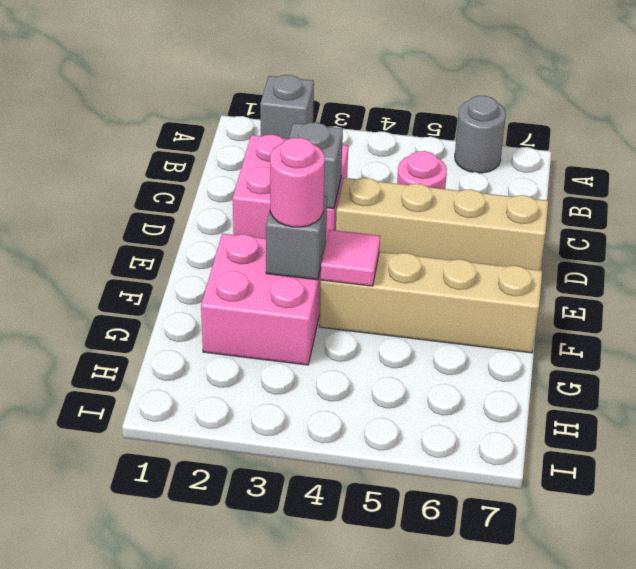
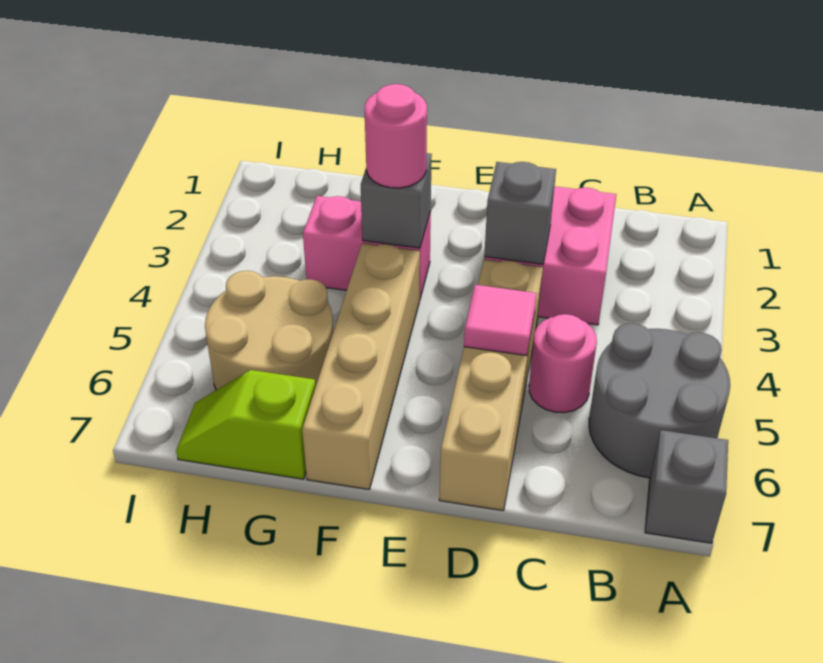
grey 1x1 brick [260,75,314,139] -> grey 1x1 brick moved to [645,430,728,543]
grey 1x1 round brick [455,96,506,173] -> grey 2x2 round brick [589,323,730,478]
pink 2x2 brick [201,234,321,365] -> pink 1x2 brick [303,196,431,300]
pink 1x1 tile [321,230,380,286] -> pink 1x1 tile moved to [464,285,537,356]
none -> tan 2x2 round brick [205,271,333,390]
none -> lime 1x2 slope [176,370,316,479]

